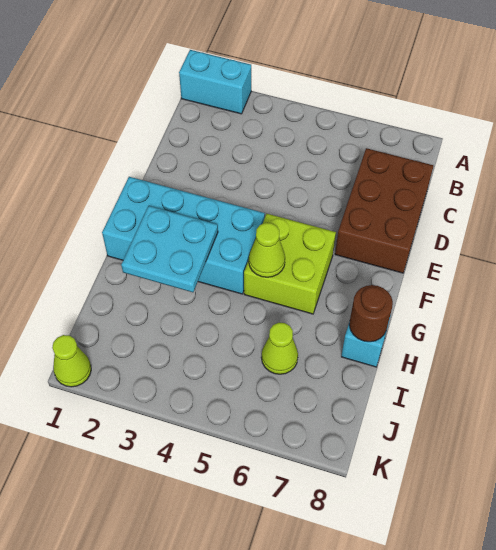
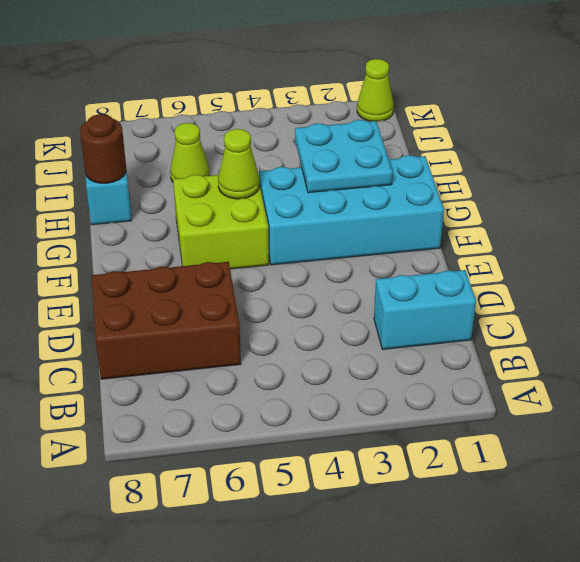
cyan 1x2 brick [179,50,251,114] -> cyan 1x2 brick moved to [374,270,476,350]
brown 2x3 brick [335,148,433,273] -> brown 2x3 brick turned to [92,262,241,379]

